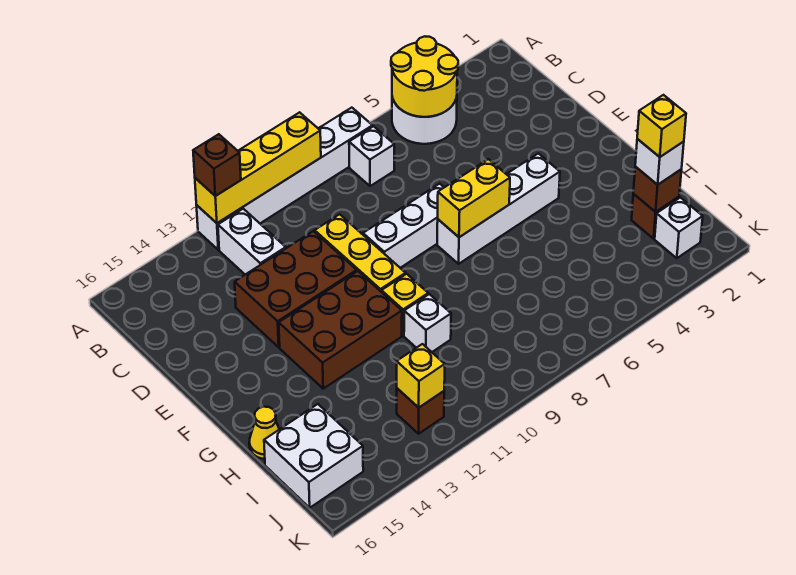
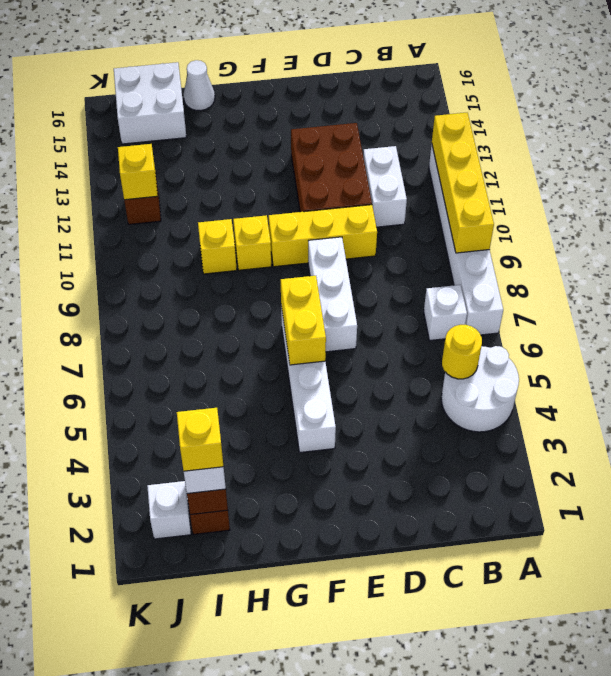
yellow 2x2 round brick [391,36,458,117] -> yellow 1x1 round brick [442,325,482,379]
brown 1x1 brick [193,134,241,196] -> none
white 1x2 brick [218,209,286,275] -> white 1x2 brick turned to [363,146,407,227]
brown 2x3 brick [279,271,402,389] -> none
white 1x1 brick [404,294,451,352] -> yellow 1x1 brick [198,219,237,274]
yellow 1x1 cone [249,407,279,459] -> white 1x1 cone [184,60,215,111]

